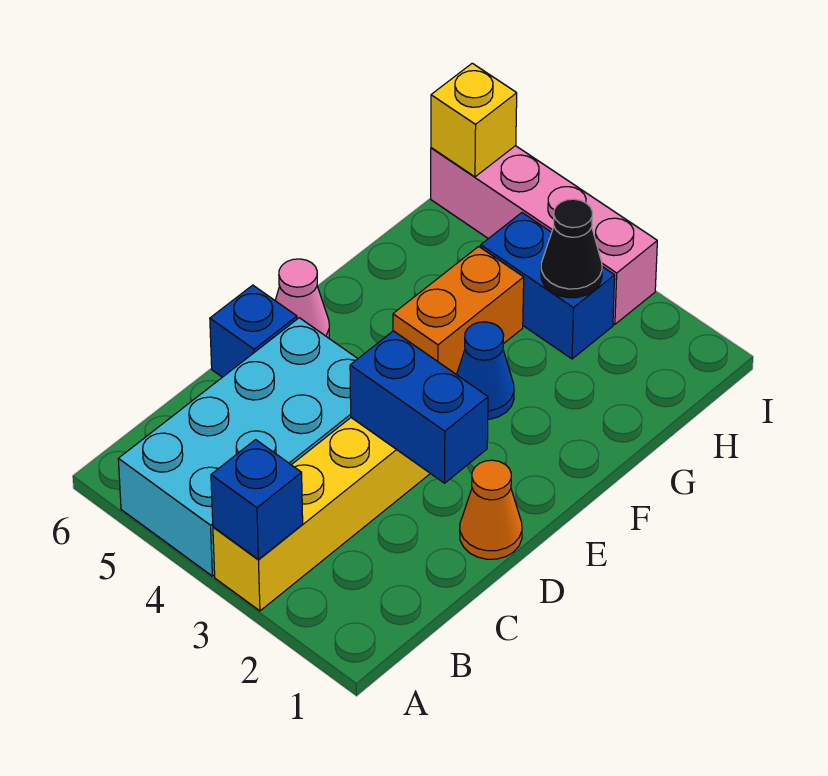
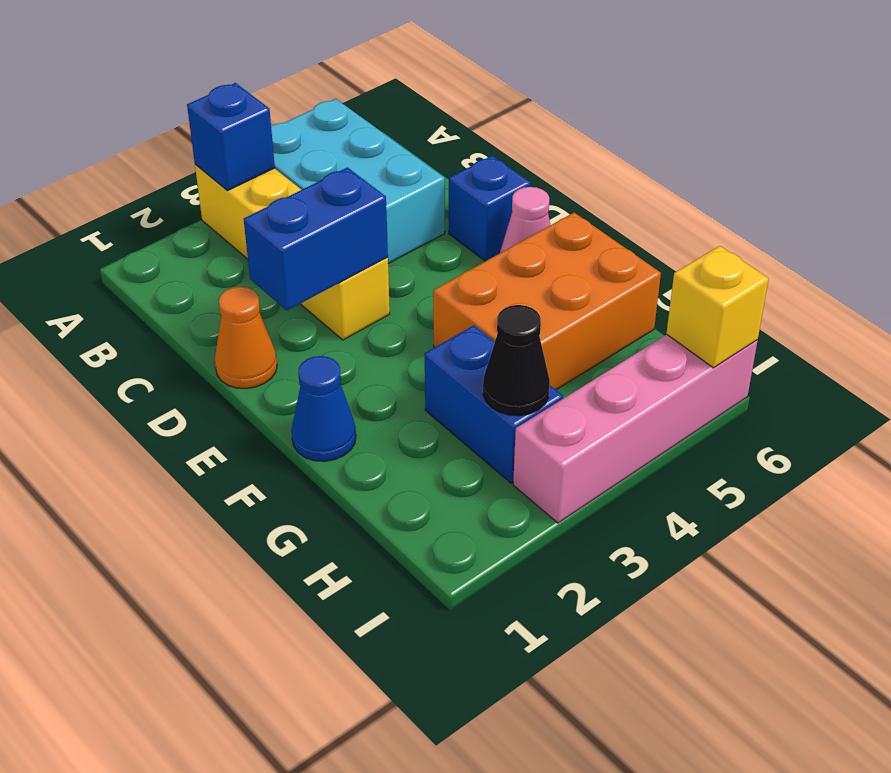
cyan 2x4 brick [118,318,358,576] -> cyan 2x3 brick [271,99,445,264]
blue 1x1 cone [457,322,514,419] -> blue 1x1 cone moved to [291,356,356,461]
orange 1x2 brick [393,246,524,375] -> orange 2x3 brick [433,213,661,390]
blue 1x2 brick [481,213,615,359] -> blue 1x2 brick turned to [425,325,563,483]

